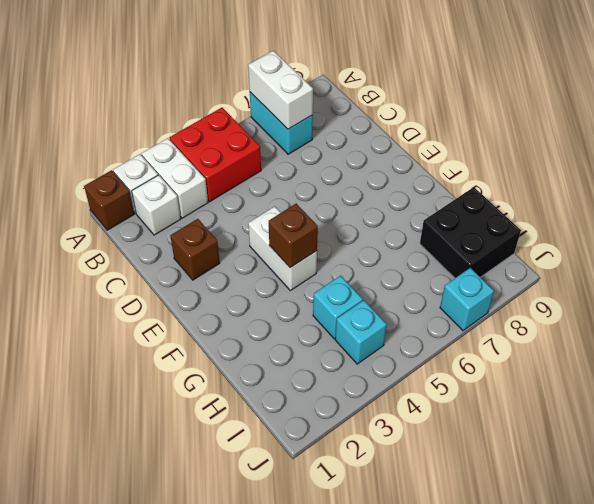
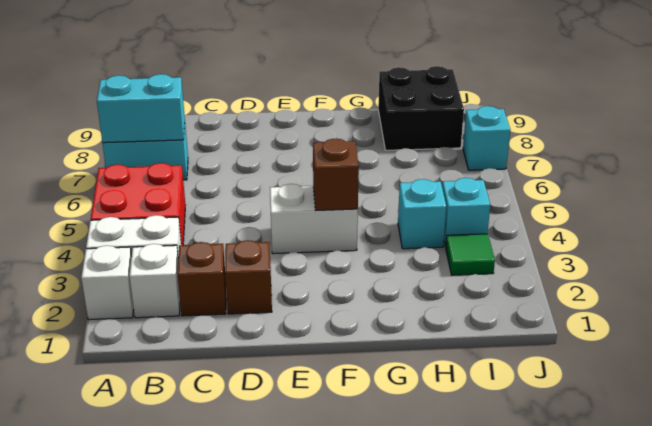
brown 1x1 brick [84,170,134,230] -> brown 1x1 brick moved to [177,242,226,316]
white 1x2 brick [248,51,313,129] -> cyan 1x2 brick [97,74,185,143]
none -> green 1x1 tile [446,234,495,275]

